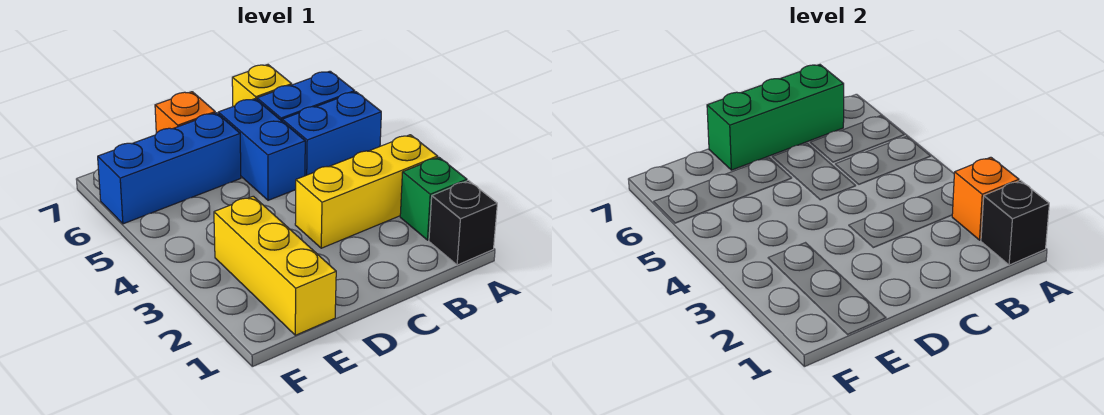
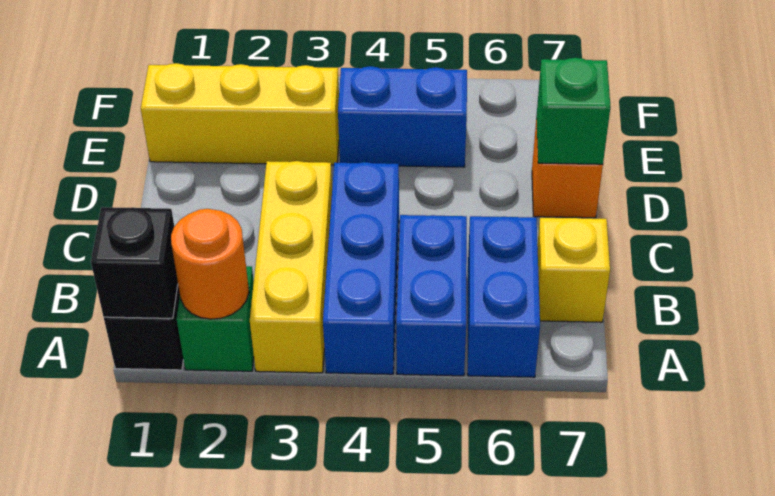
orange 1x1 brick [952,157,1019,240] -> orange 1x1 round brick [171,209,249,319]
green 1x3 brick [707,65,844,170] -> green 1x1 brick [536,58,610,164]
blue 1x2 brick [218,99,305,200] -> blue 1x2 brick moved to [338,66,467,167]
blue 1x3 brick [98,113,241,224] -> blue 1x3 brick moved to [323,162,399,374]

